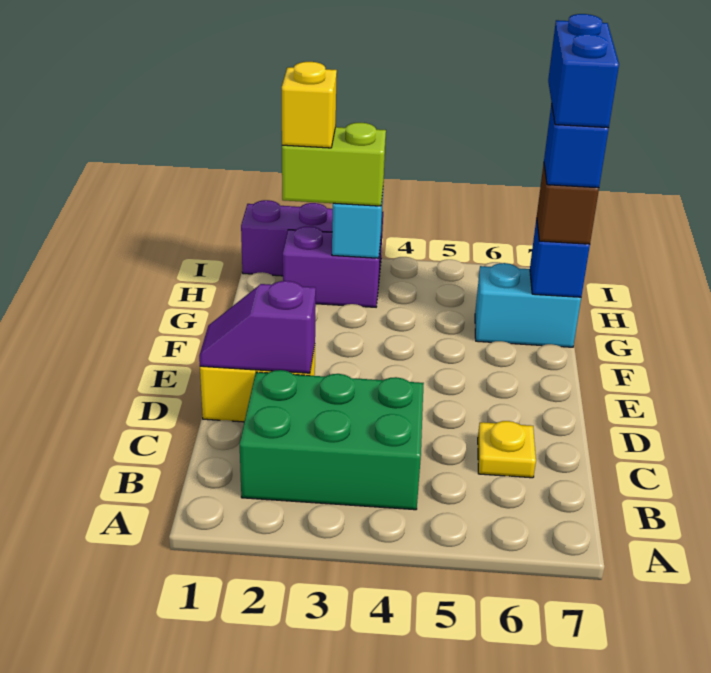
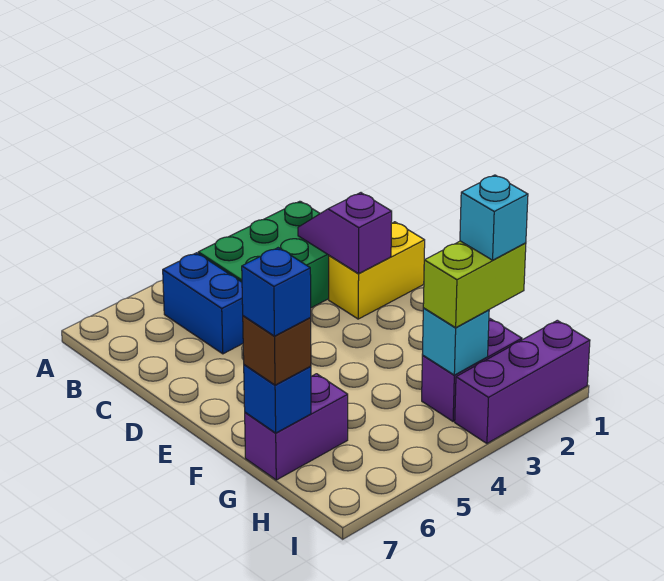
yellow 1x1 plate [478,421,536,478] -> none
purple 1x2 slope [199,281,316,373] -> purple 1x2 slope turned to [298,193,392,274]
cyan 1x2 brick [475,263,581,347] -> purple 1x2 brick [245,374,348,480]
blue 1x2 brick [548,14,619,128] -> blue 1x2 brick moved to [163,253,243,354]
yellow 1x1 brick [282,62,337,148] -> cyan 1x1 brick [460,175,528,260]

